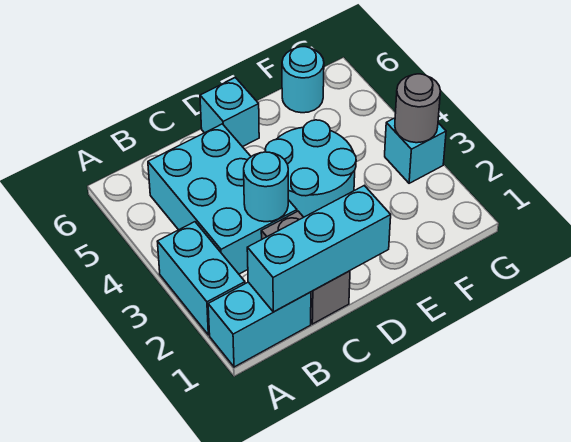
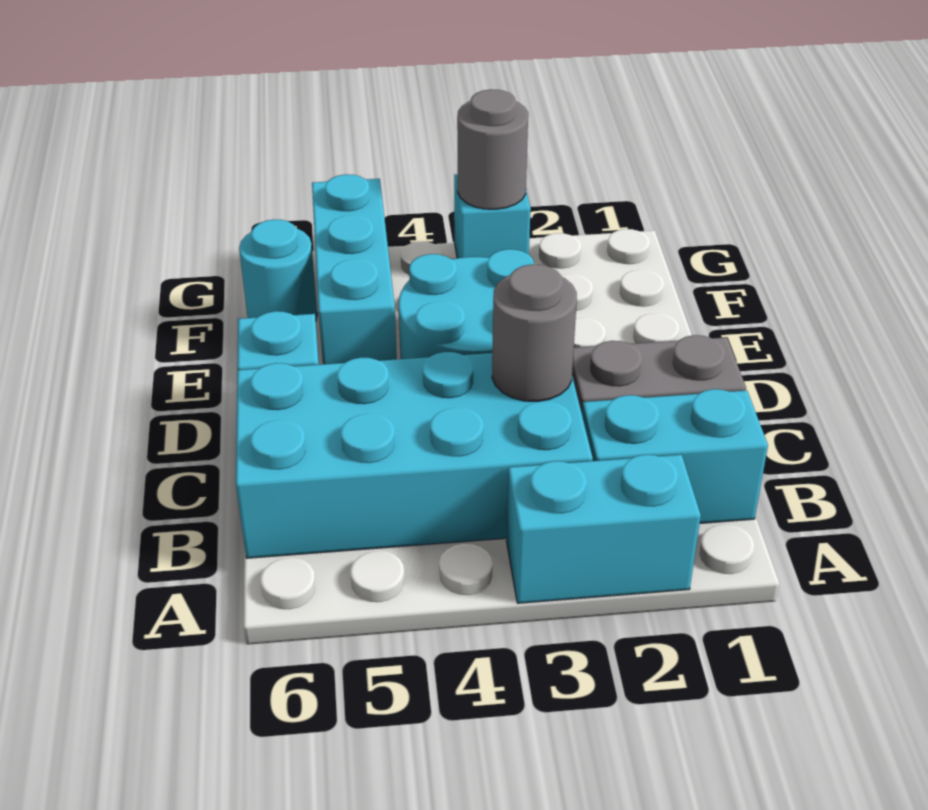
cyan 1x2 brick [208,282,311,367] -> cyan 1x2 brick turned to [582,389,768,523]
cyan 1x3 brick [247,186,391,312] -> cyan 1x3 brick moved to [312,174,397,364]
cyan 2x3 brick [148,124,297,274] -> cyan 2x4 brick [236,352,593,558]
cyan 1x1 round brick [244,152,288,222] -> grey 1x1 round brick [492,264,577,402]

